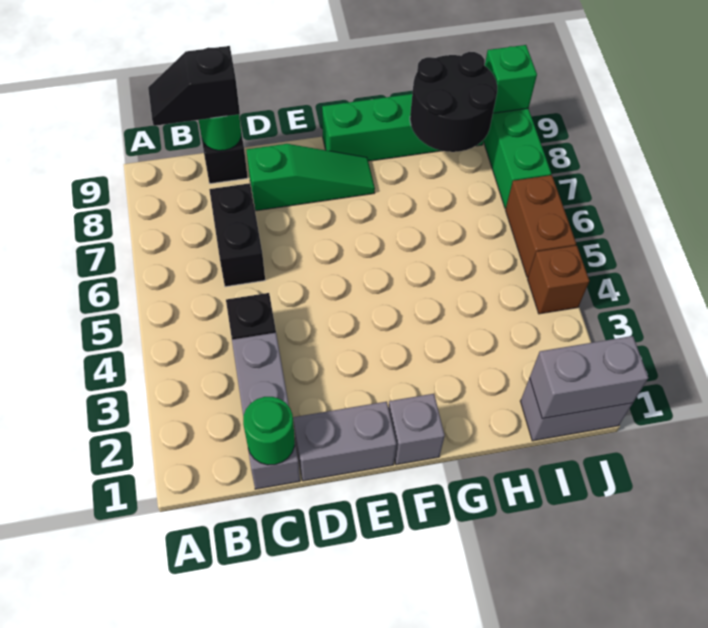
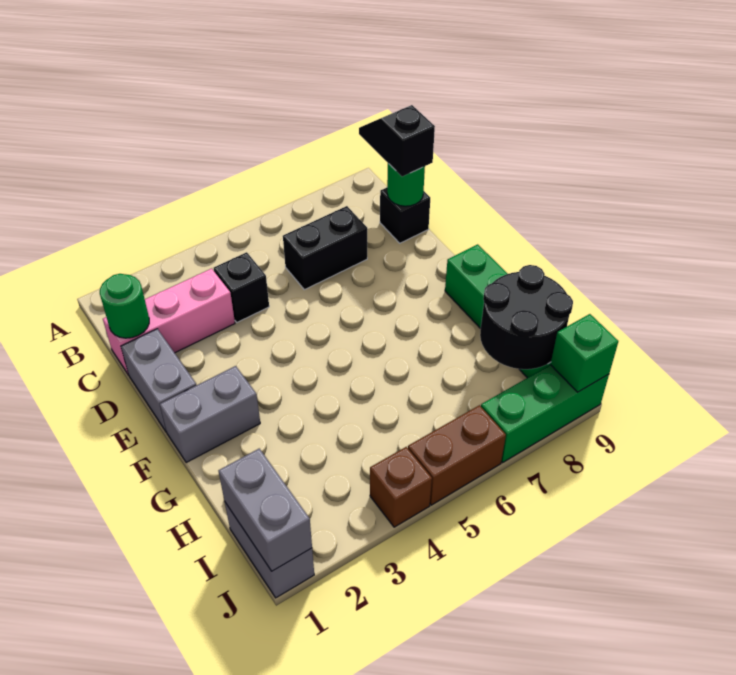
grey 1x3 brick [232,333,300,489] -> pink 1x3 brick [103,268,235,375]
green 1x3 slope [246,144,375,211] -> none
grey 1x1 brick [388,394,445,465] -> grey 1x2 brick [160,366,260,463]

